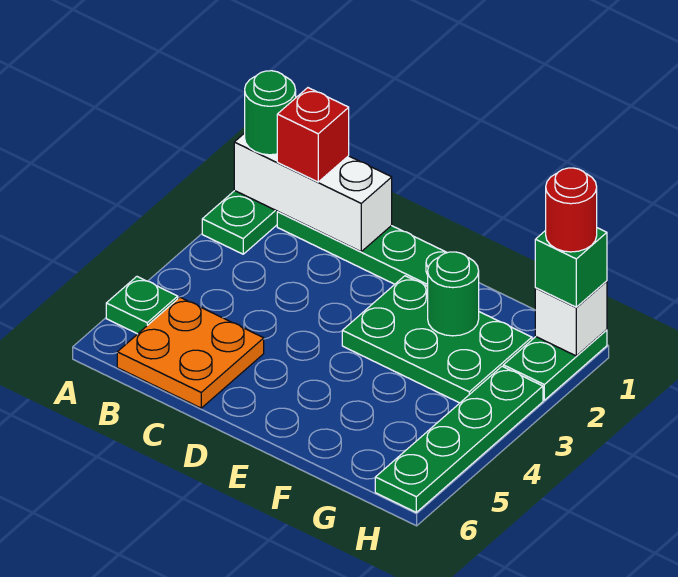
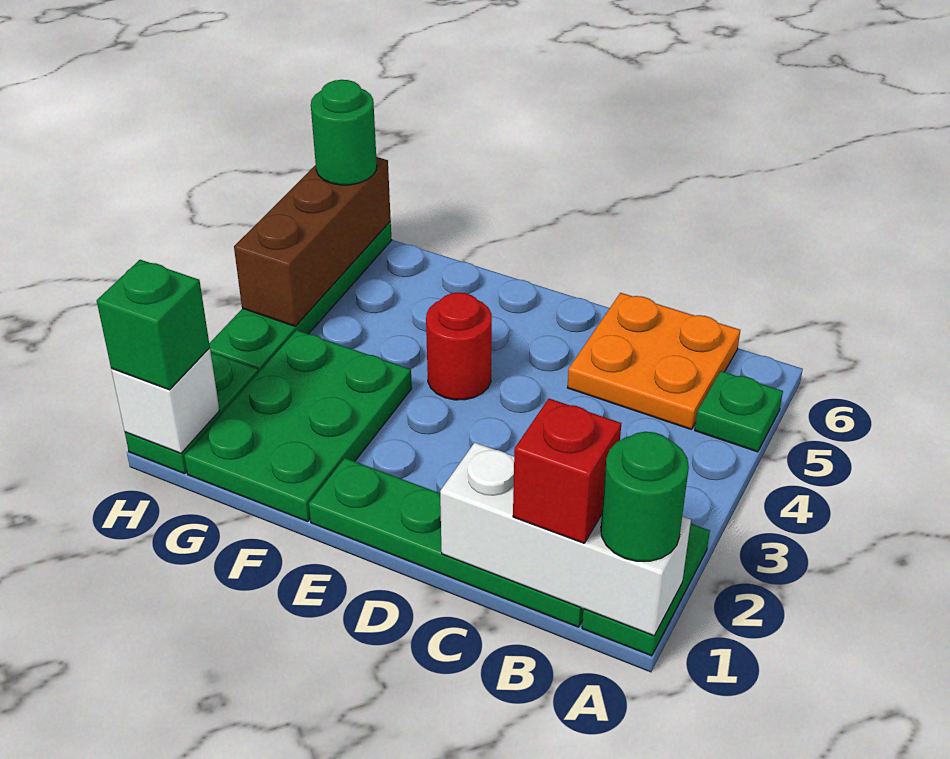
green 2x3 plate [342,276,532,403] -> green 2x3 plate turned to [184,330,412,522]
green 1x1 round brick [428,252,479,336] -> green 1x1 round brick moved to [311,80,377,185]
red 1x1 round brick [546,168,597,252] -> red 1x1 round brick moved to [426,293,492,400]
none -> brown 1x3 brick [234,157,391,326]

